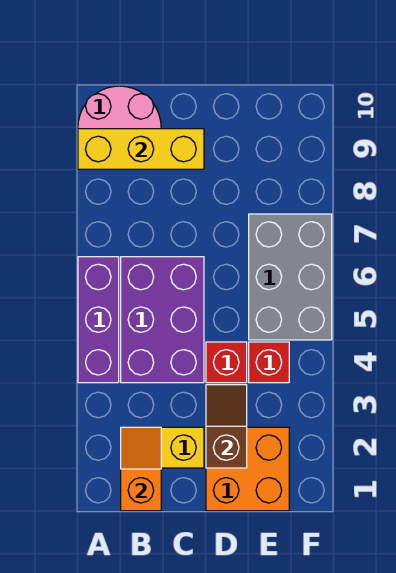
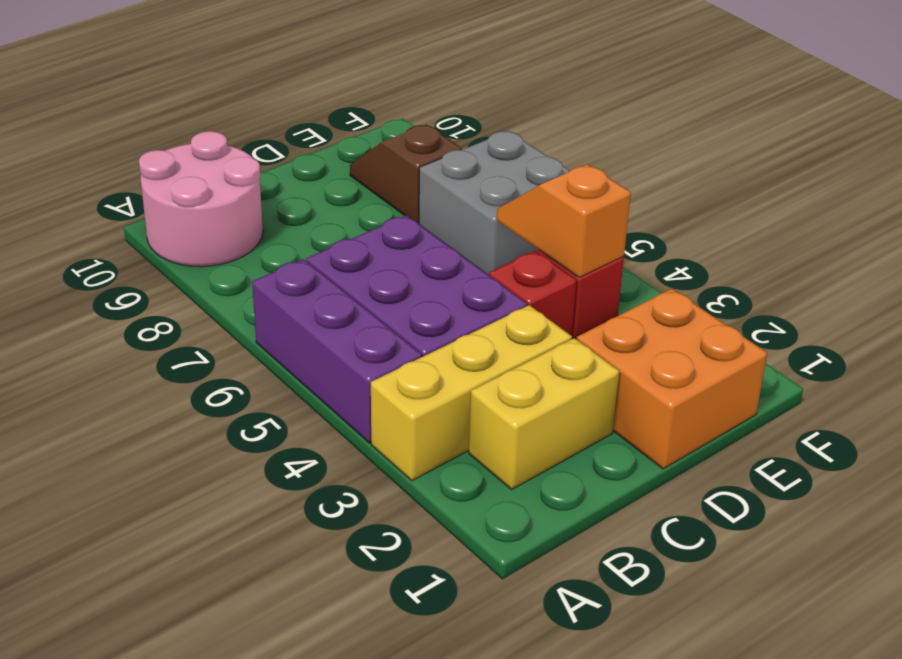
yellow 1x3 brick [78,129,204,169] -> yellow 1x3 brick moved to [371,305,572,480]
orange 1x2 slope [121,427,161,511] -> orange 1x2 slope moved to [497,164,631,278]
brown 1x2 slope [206,385,247,468] -> brown 1x2 slope moved to [350,124,462,224]
grey 2x3 brick [249,214,332,340] -> grey 2x2 brick [419,131,570,275]

